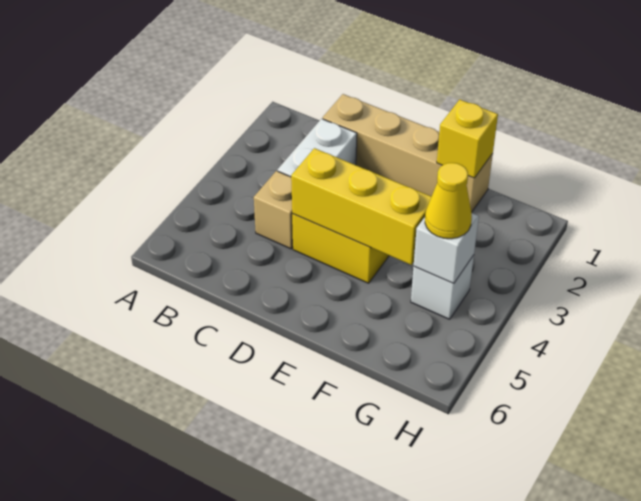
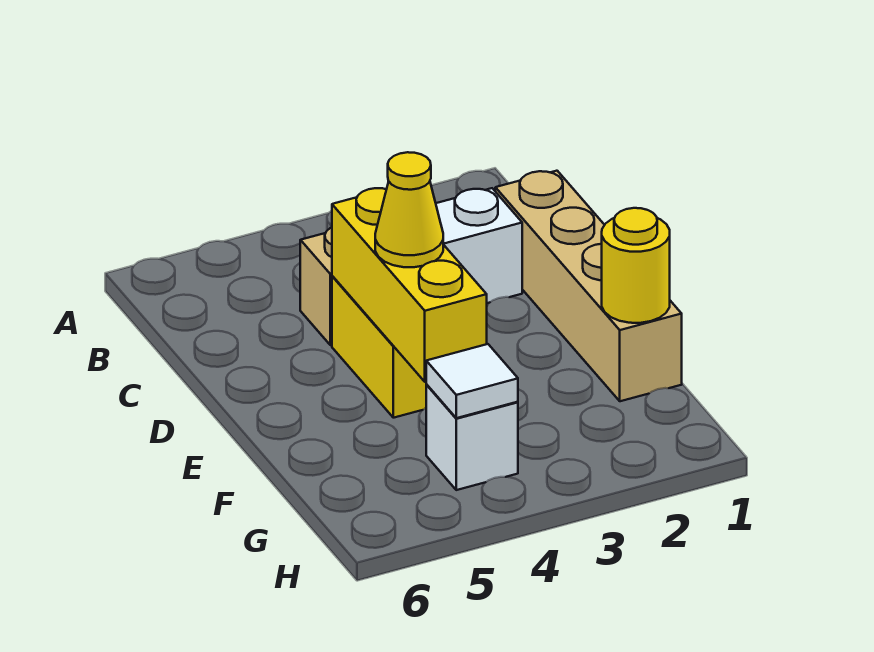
yellow 1x1 brick [437,100,498,178] -> yellow 1x1 round brick [602,208,670,323]
white 1x1 brick [414,213,479,284] -> white 1x1 tile [426,344,518,418]
yellow 1x1 cone [425,163,472,239] -> yellow 1x1 cone moved to [375,152,443,267]

